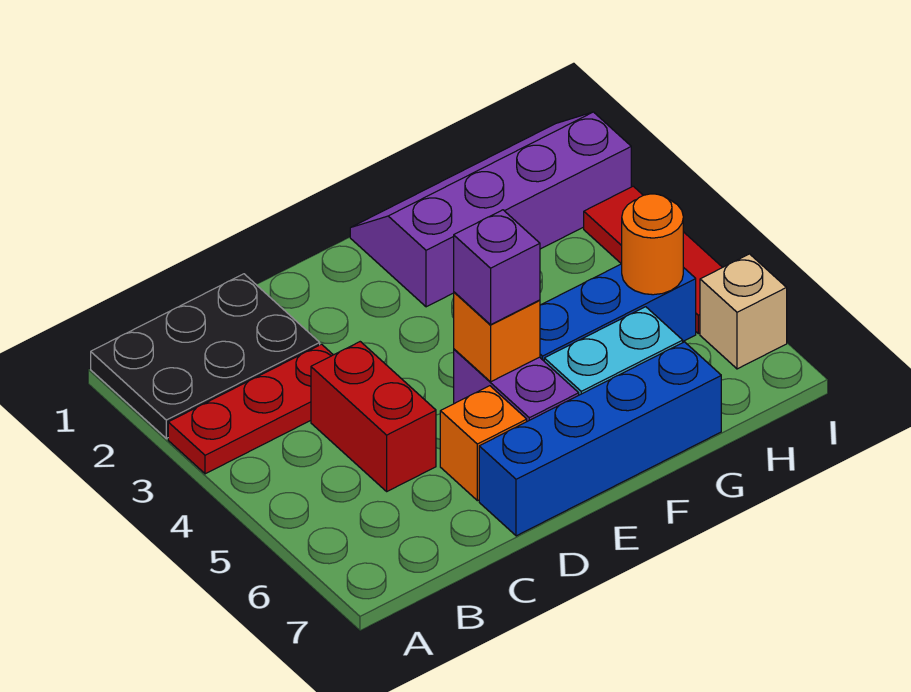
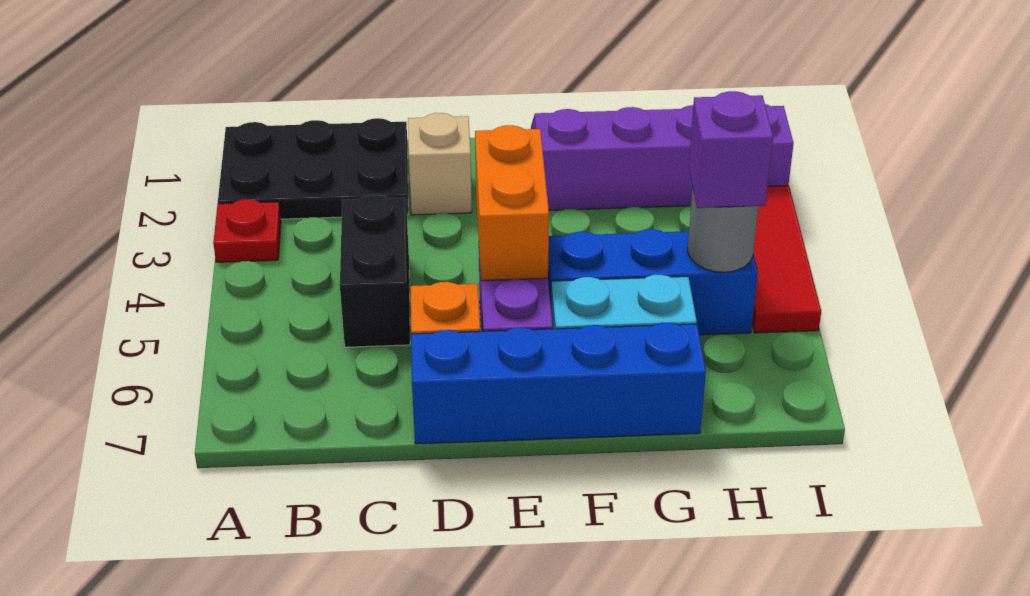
red 1x3 plate [168,344,333,474] -> red 1x1 plate [213,199,281,262]
red 1x2 brick [311,342,436,491] -> black 1x2 brick [340,195,410,347]
orange 1x1 brick [454,292,540,382] -> orange 1x2 brick [475,125,549,281]
purple 1x1 brick [454,210,540,325] -> purple 1x1 brick moved to [689,91,773,208]
orange 1x1 round brick [622,194,683,295] -> grey 1x1 round brick [688,189,759,272]
tan 1x1 brick [700,254,787,369] -> tan 1x1 brick moved to [408,113,472,215]

